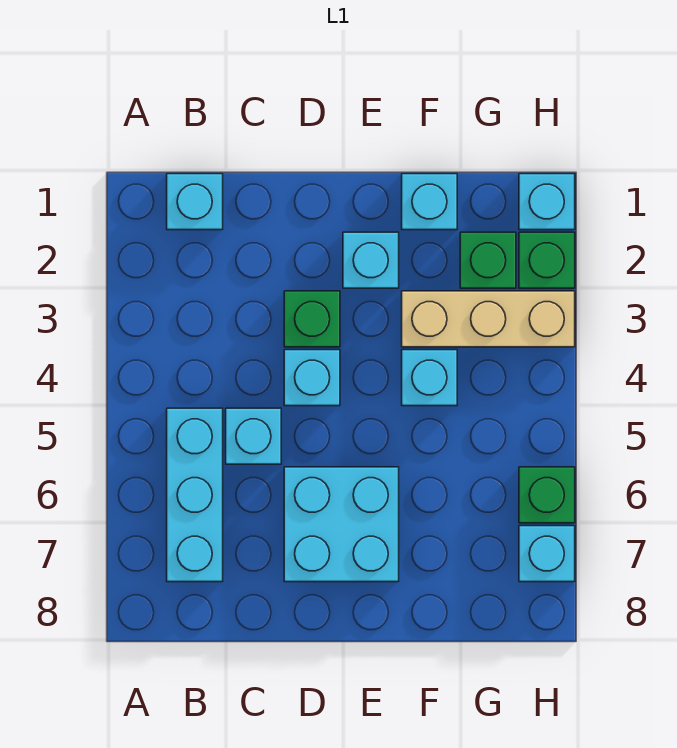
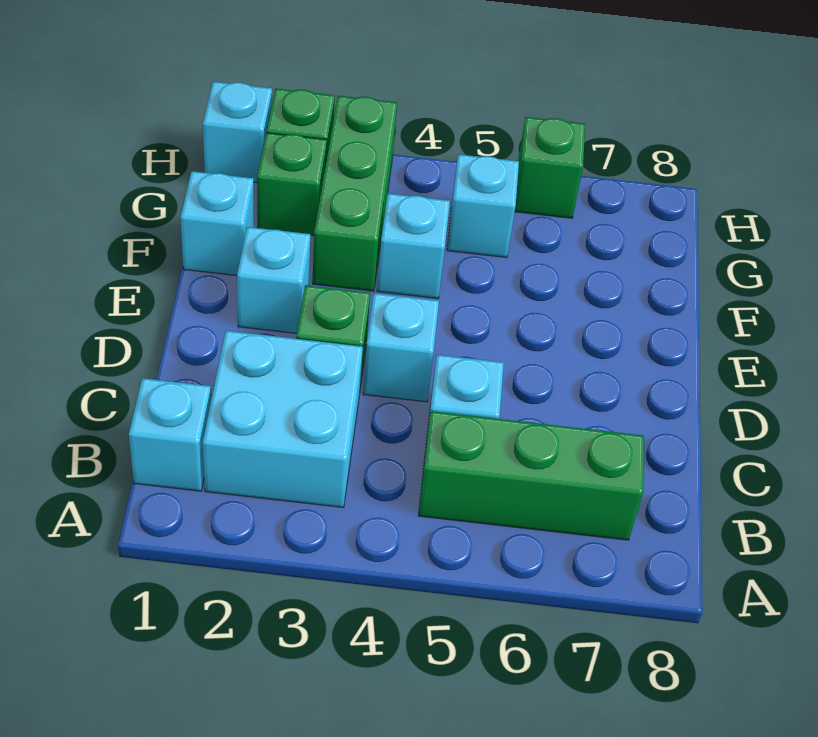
cyan 1x3 brick [167,408,223,582] -> green 1x3 brick [418,411,644,540]
cyan 2x2 brick [284,467,399,582] -> cyan 2x2 brick moved to [203,331,363,507]
tan 1x3 brick [402,291,575,347] -> green 1x3 brick [312,96,397,291]
cyan 1x1 brick [519,526,575,582] -> cyan 1x1 brick moved to [447,154,519,258]

